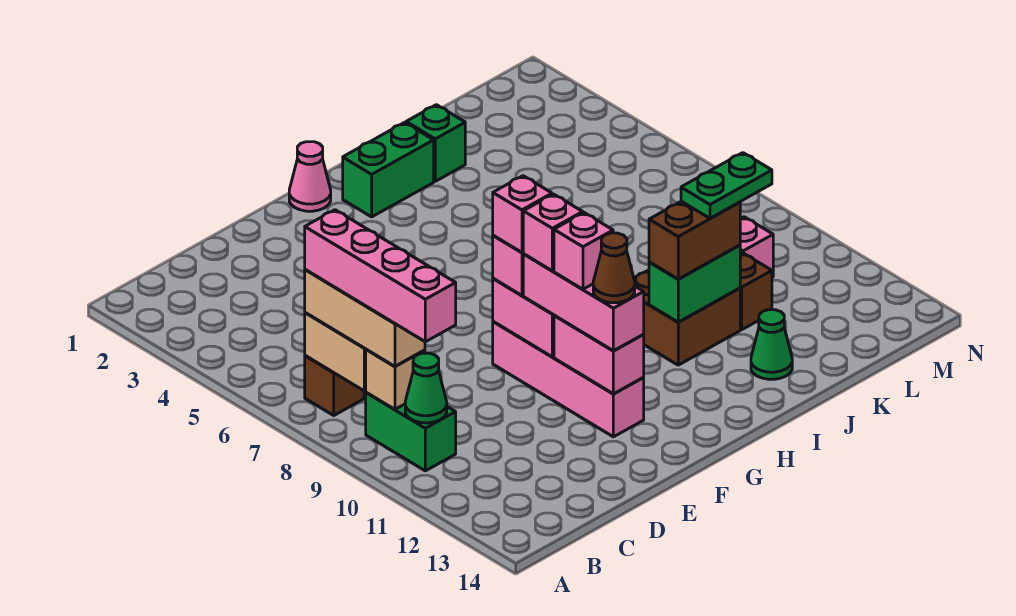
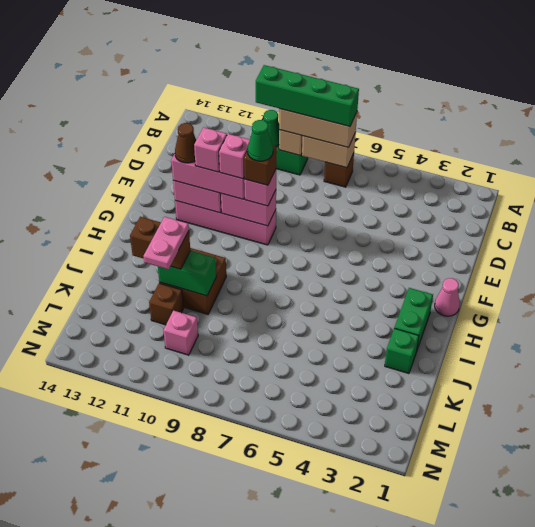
pink 1x4 brick [305,210,456,342] -> green 1x4 brick [256,65,359,126]
pink 1x1 brick [493,176,552,253] -> brown 1x1 brick [244,146,277,185]
green 1x2 brick [649,245,740,322] -> green 1x2 brick turned to [158,251,216,296]
brown 1x2 brick [649,201,740,279] -> brown 1x2 brick turned to [130,217,190,269]
green 1x2 plate [681,153,772,218] -> pink 1x2 plate [144,217,189,269]
green 1x1 cone [751,310,792,379] -> green 1x1 cone moved to [248,120,273,161]

